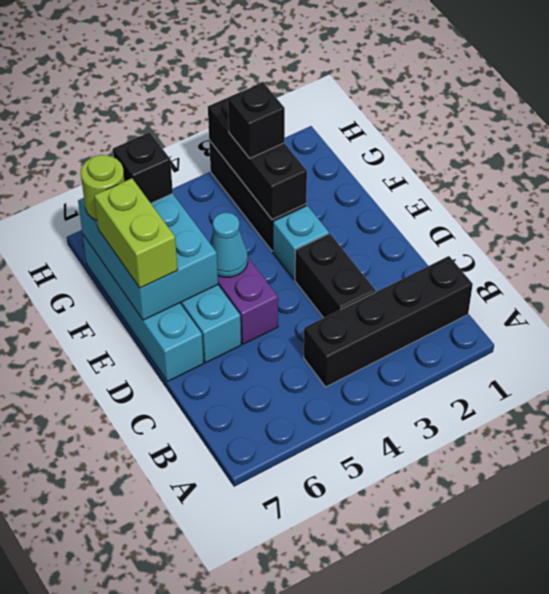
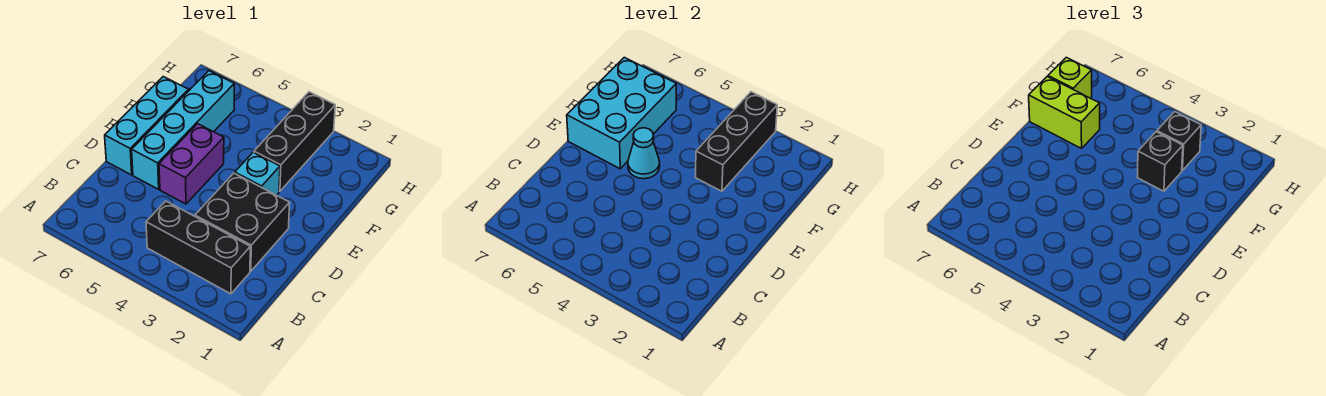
black 1x4 brick [304,256,473,387] -> black 1x3 brick [146,201,250,294]
black 1x2 brick [295,234,376,318] -> black 2x2 brick [195,173,290,271]
cyan 1x4 brick [83,235,204,381] -> cyan 1x3 brick [105,77,189,175]
lime 1x2 brick [94,178,178,288] -> lime 1x2 brick turned to [1029,77,1100,148]
black 1x1 brick [113,132,173,203] -> black 1x1 brick moved to [1137,132,1183,191]
lime 1x1 round brick [81,155,124,220] -> lime 1x1 brick [1048,57,1092,98]

